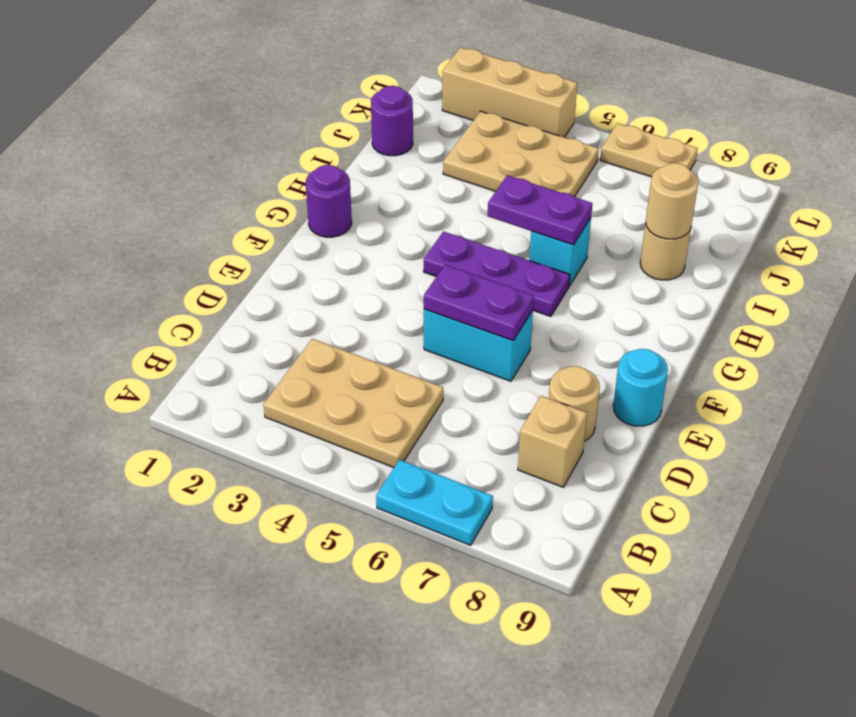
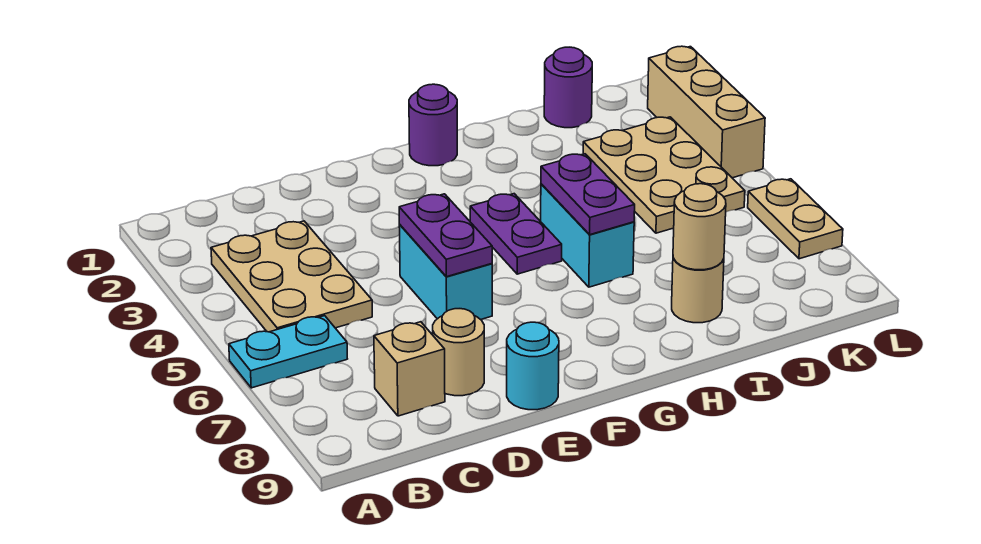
cyan 1x2 plate [376,460,493,545] -> cyan 1x2 plate turned to [229,316,347,388]
purple 1x3 plate [424,231,570,317] -> purple 1x2 plate [470,194,562,274]
cyan 1x1 brick [529,218,591,286] -> cyan 1x2 brick [541,184,634,287]

